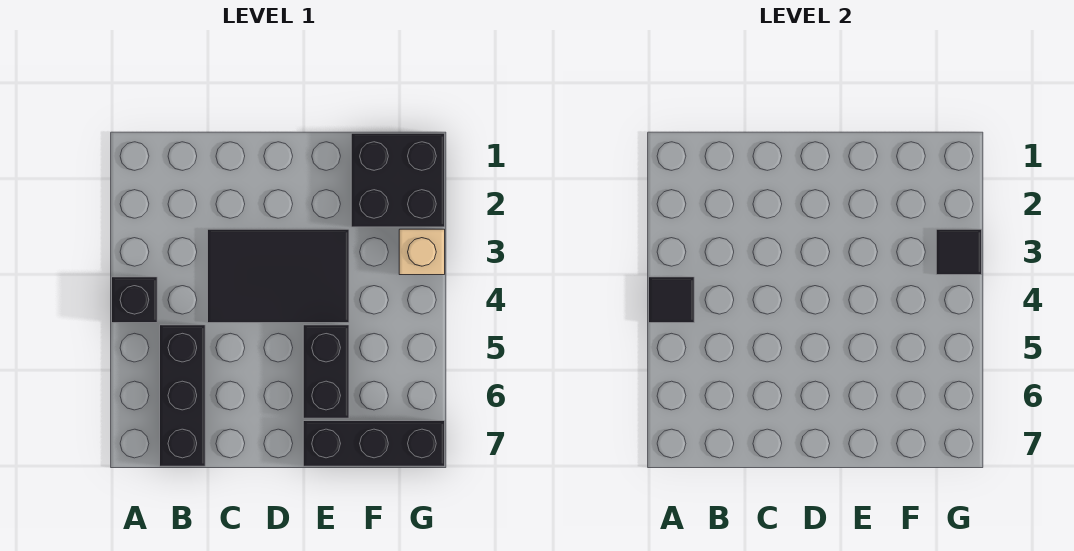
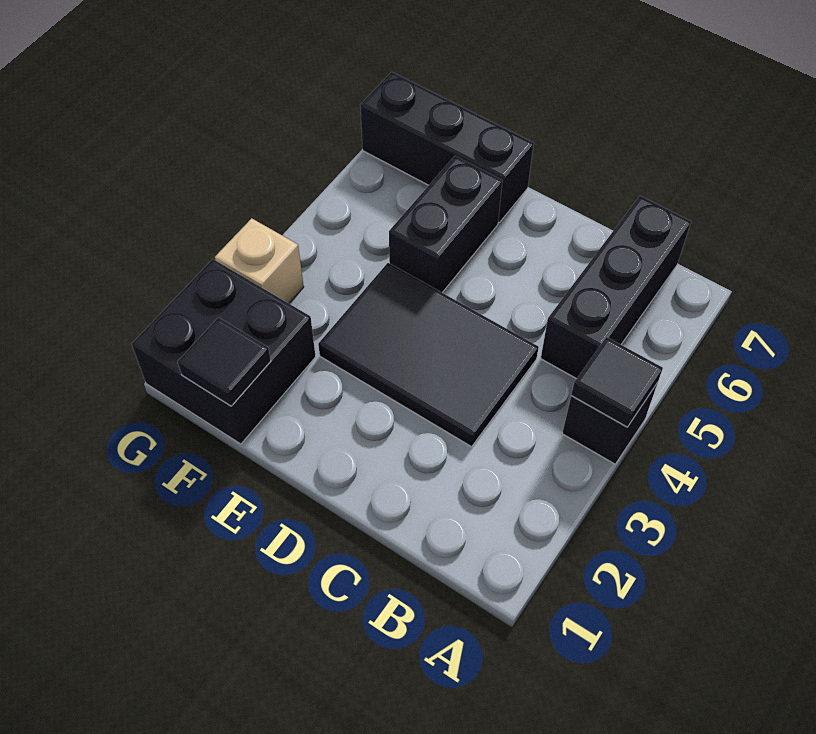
black 1x1 tile [936,229,982,275] -> black 1x1 tile moved to [178,318,271,406]

